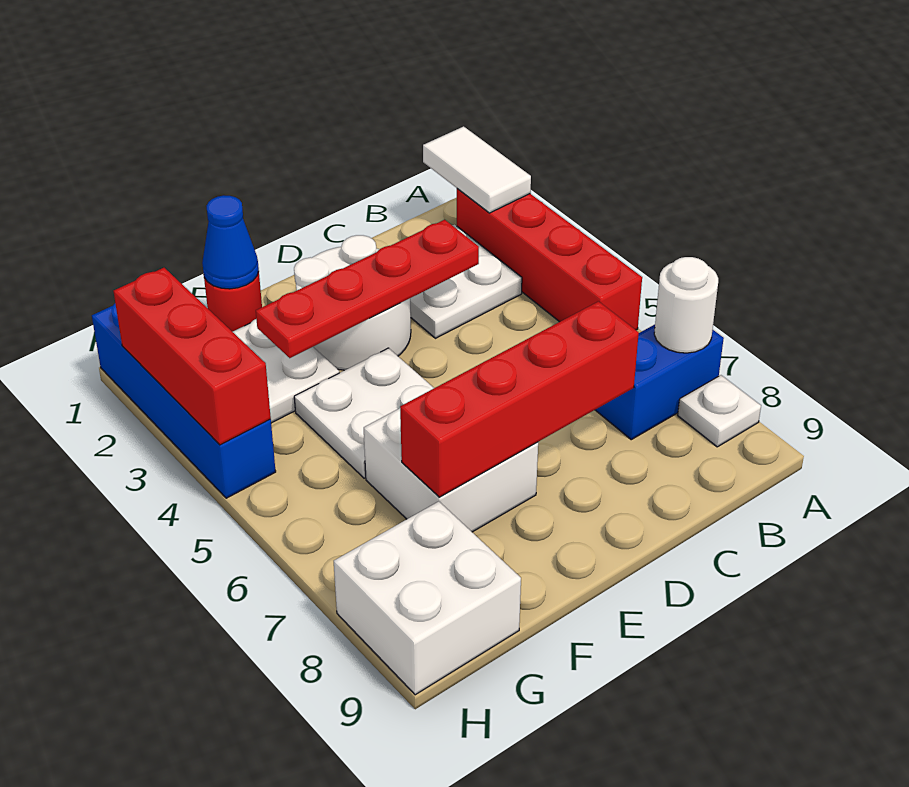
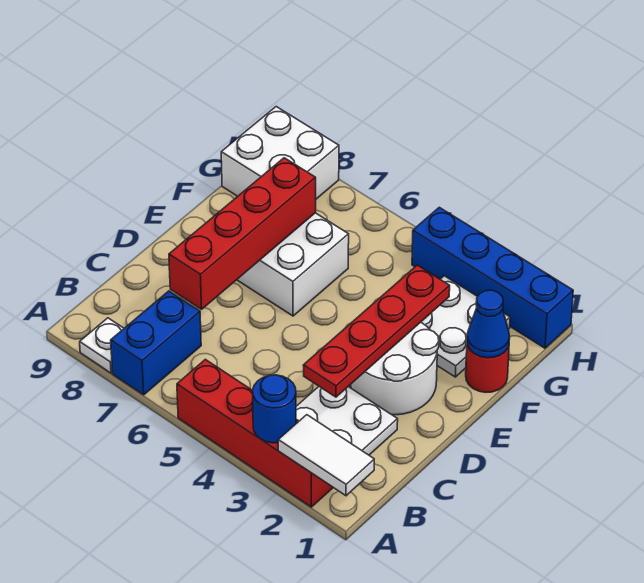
none -> blue 1x1 round brick [253,375,296,443]
white 1x1 round brick [654,257,718,353] -> none
white 2x2 plate [294,348,434,478] -> none
red 1x3 brick [113,268,271,445] -> none

